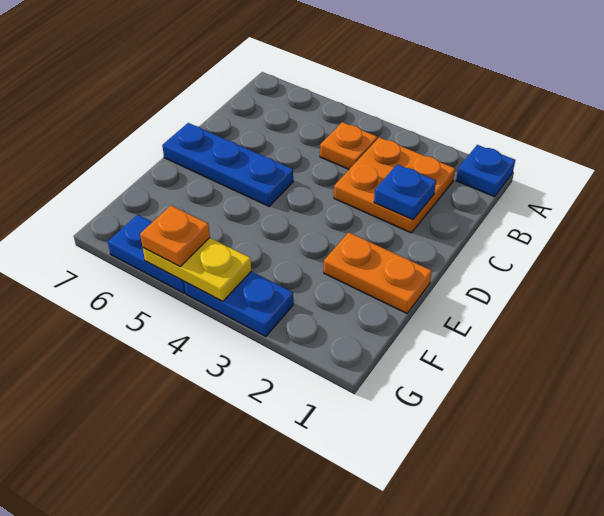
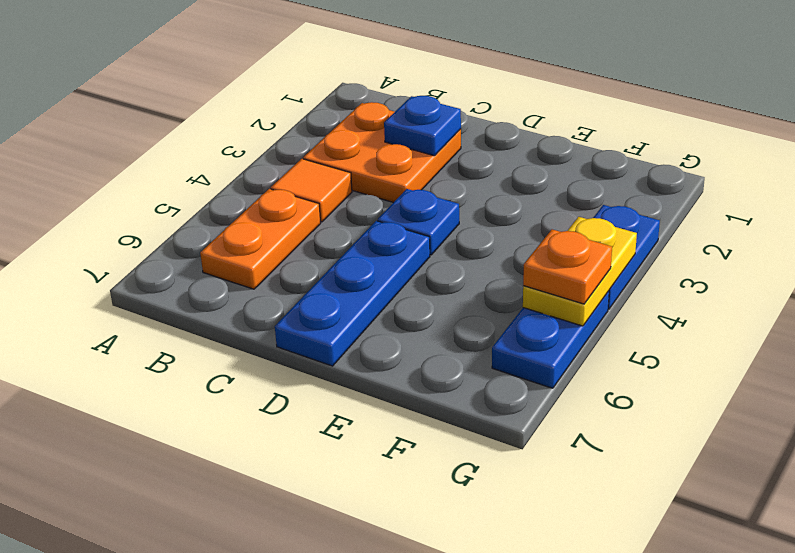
blue 1x1 plate [456,145,515,197] -> blue 1x1 plate moved to [378,189,459,255]
orange 1x1 plate [320,122,377,169] -> orange 1x1 tile [271,159,352,222]
orange 1x2 plate [324,232,432,313] -> orange 1x2 plate moved to [200,189,321,289]

